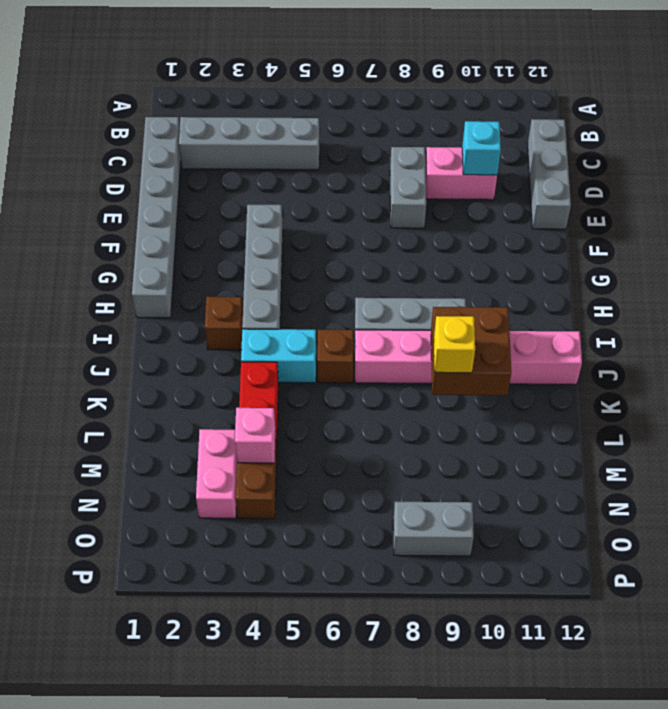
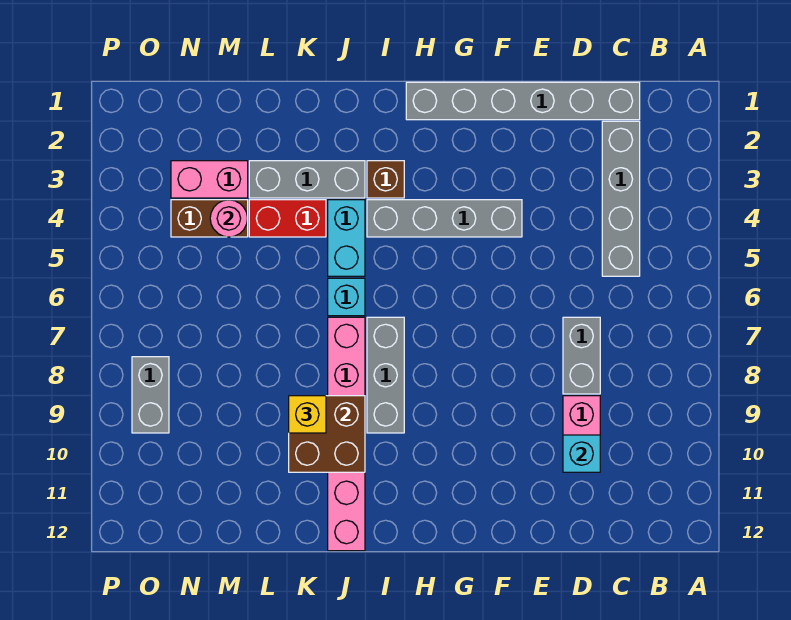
grey 1x3 brick [528,119,571,229] -> grey 1x3 brick moved to [249,161,365,198]
grey 1x2 brick [390,147,426,228] -> grey 1x2 brick turned to [563,317,600,394]
brown 1x1 brick [317,330,354,383] -> cyan 1x1 brick [328,278,365,316]
pink 1x1 brick [235,408,275,463] -> pink 1x1 round brick [210,200,248,237]

